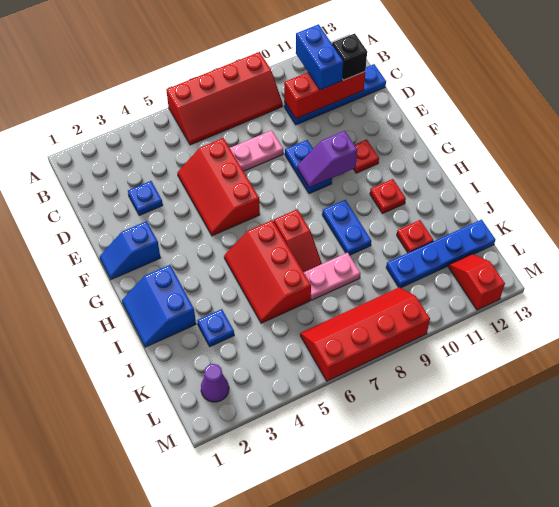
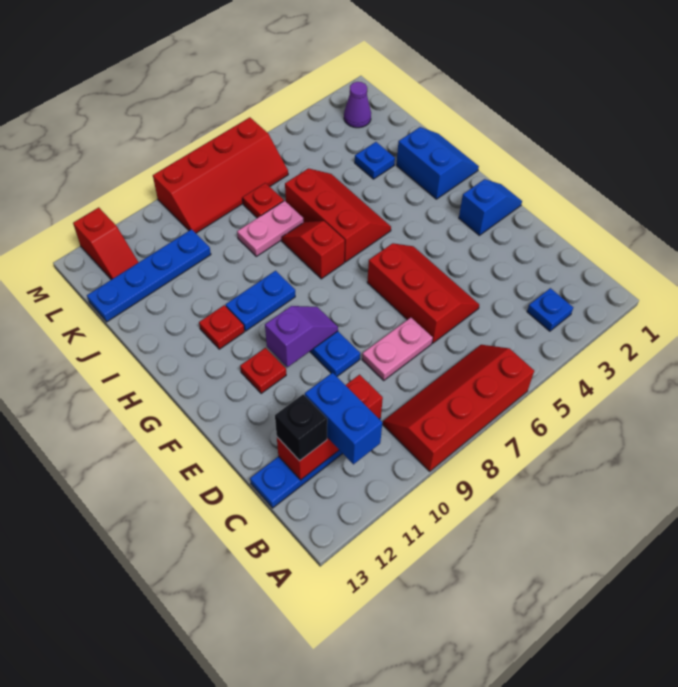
blue 1x1 plate [128,181,163,215] -> blue 1x1 plate moved to [527,288,573,331]
blue 1x2 plate [322,200,371,255] -> blue 1x2 plate turned to [226,271,295,331]
red 1x1 plate [397,220,433,253] -> red 1x1 plate moved to [242,183,284,218]

